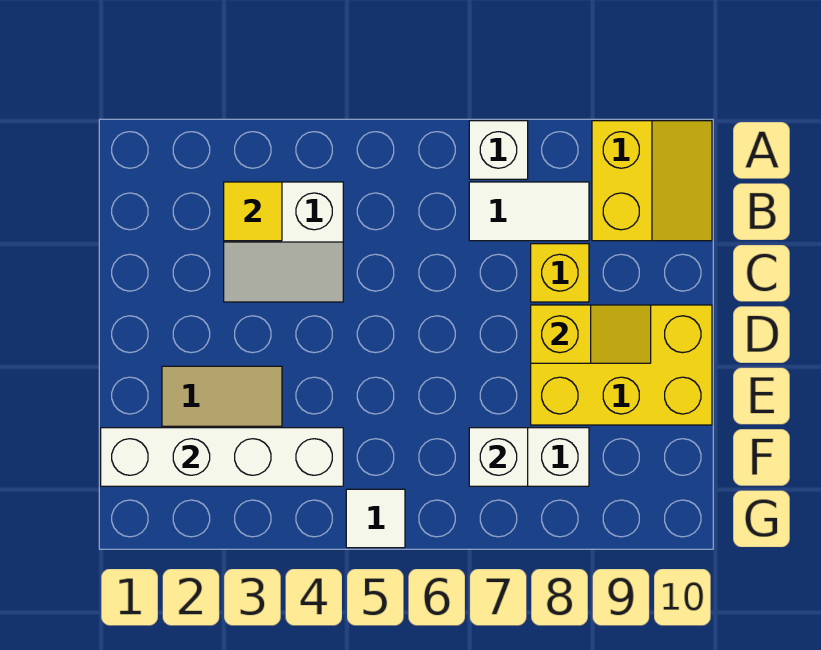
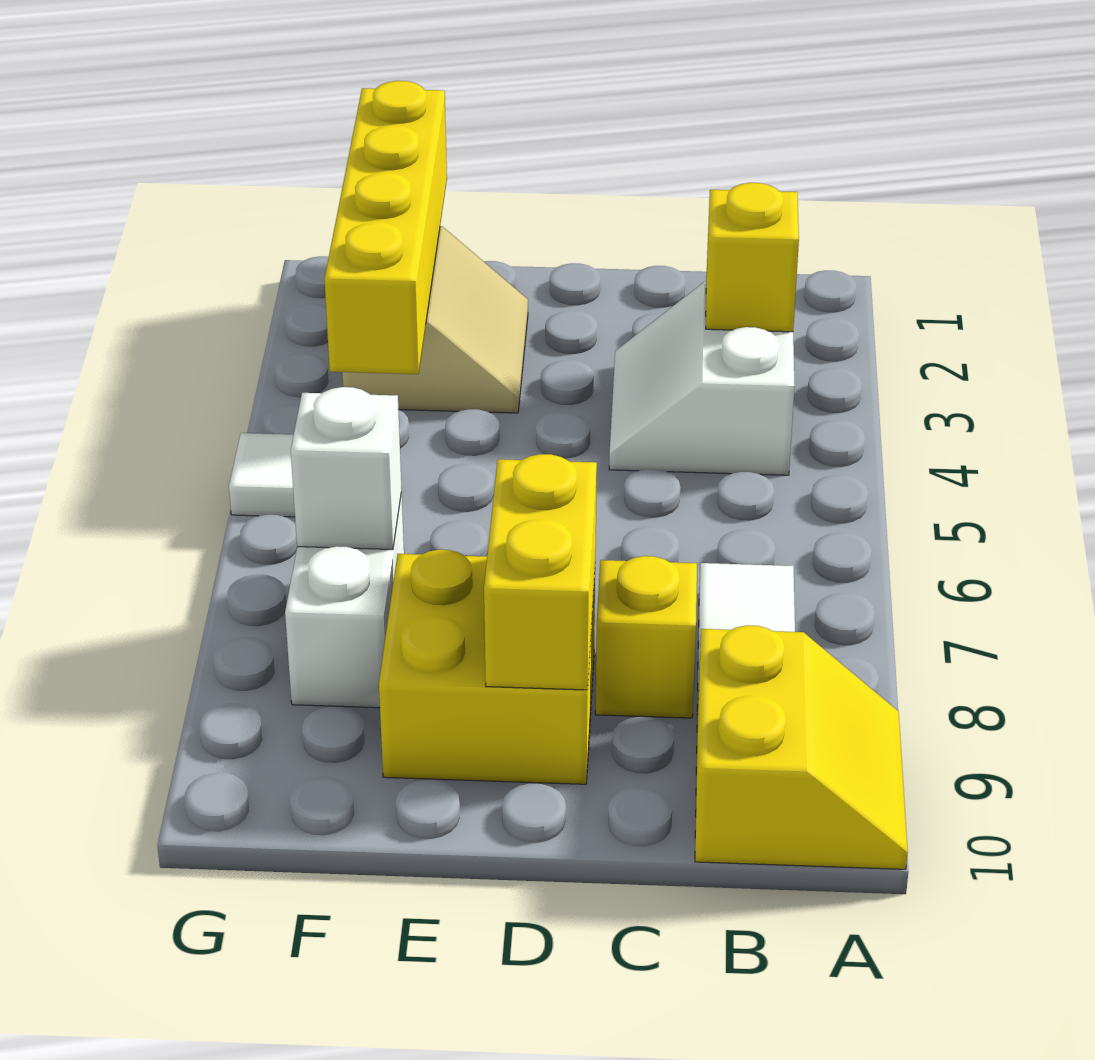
white 1x1 brick [469,121,528,179] -> none
yellow 2x2 slope [592,121,712,241] -> yellow 2x2 slope turned to [695,625,908,869]
yellow 1x1 tile [224,182,282,241] -> yellow 1x1 brick [706,183,799,332]
yellow 2x3 brick [531,305,712,425] -> yellow 2x2 brick [379,550,595,784]
yellow 1x2 slope [531,305,651,363] -> yellow 1x2 brick [484,454,597,690]
white 1x4 brick [101,428,343,486] -> yellow 1x4 brick [324,81,447,374]

